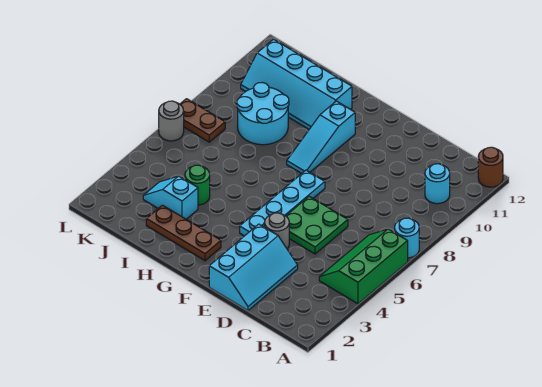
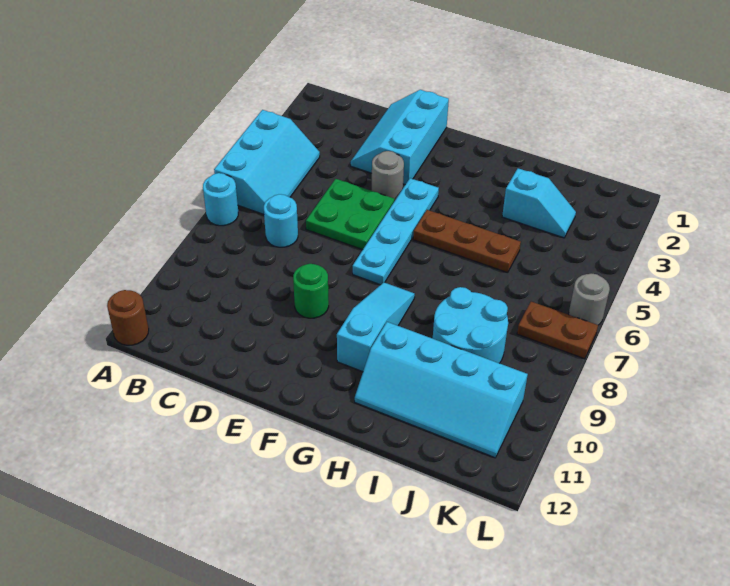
green 2x3 slope [319,229,408,304] -> cyan 2x3 slope [214,110,320,214]
cyan 1x1 round brick [425,164,450,204] -> cyan 1x1 round brick moved to [264,194,298,247]
brown 1x3 plate [146,205,221,261] -> brown 1x3 plate moved to [413,210,521,273]
cyan 2x4 slope [241,39,352,129] -> cyan 2x4 slope turned to [355,322,528,458]
green 1x1 round brick [185,165,210,205] -> green 1x1 round brick moved to [293,264,329,318]

